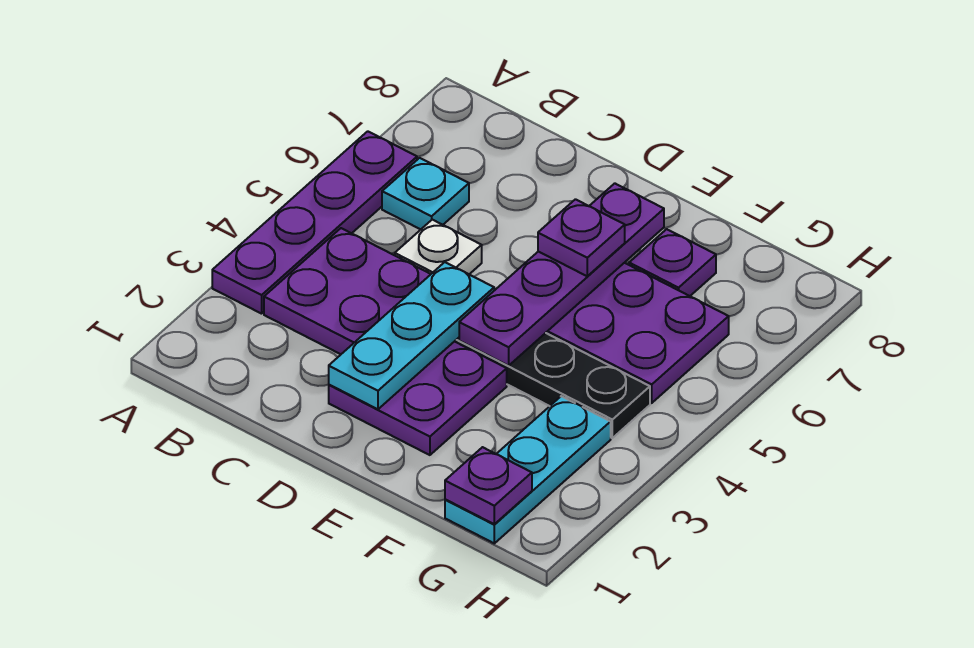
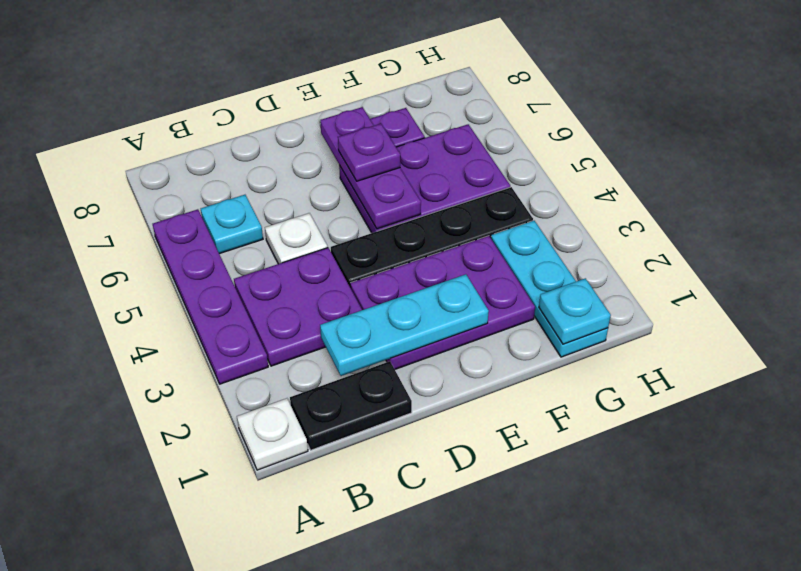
none -> white 1x1 plate [237,398,308,470]
none -> black 1x2 plate [290,361,412,450]
purple 2x2 plate [329,341,507,455] -> purple 2x3 plate [350,236,535,369]
cyan 1x3 plate [329,262,494,409] -> cyan 1x3 plate turned to [320,274,489,376]
purple 1x4 plate [459,183,664,366] -> purple 1x3 plate [320,107,421,229]
purple 1x1 plate [445,447,532,524] -> cyan 1x1 plate [539,278,611,344]

